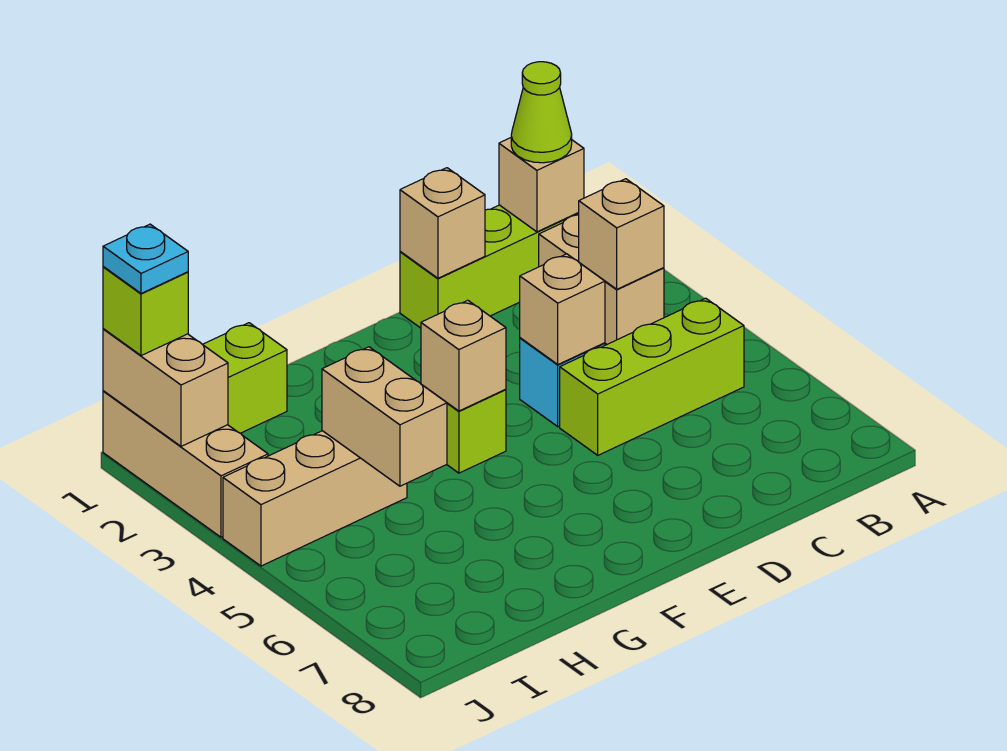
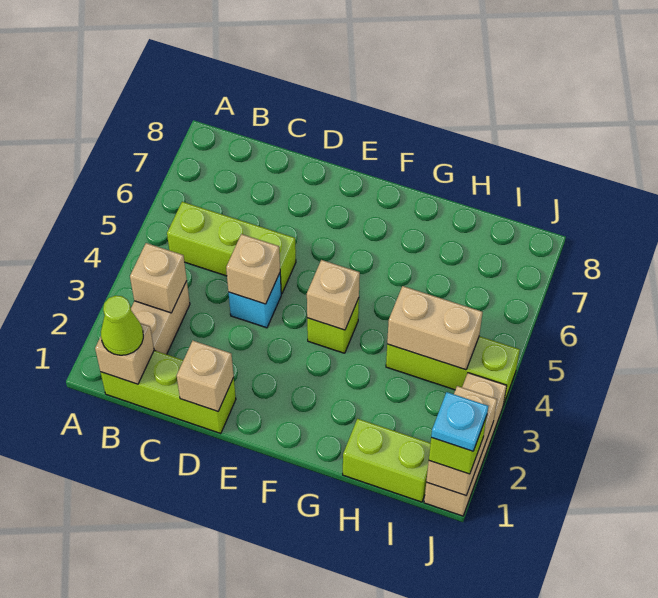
tan 1x3 brick [223,431,407,566] -> lime 1x3 brick [386,336,520,405]
tan 1x2 brick [322,347,447,486] -> tan 1x2 brick turned to [387,286,483,370]

